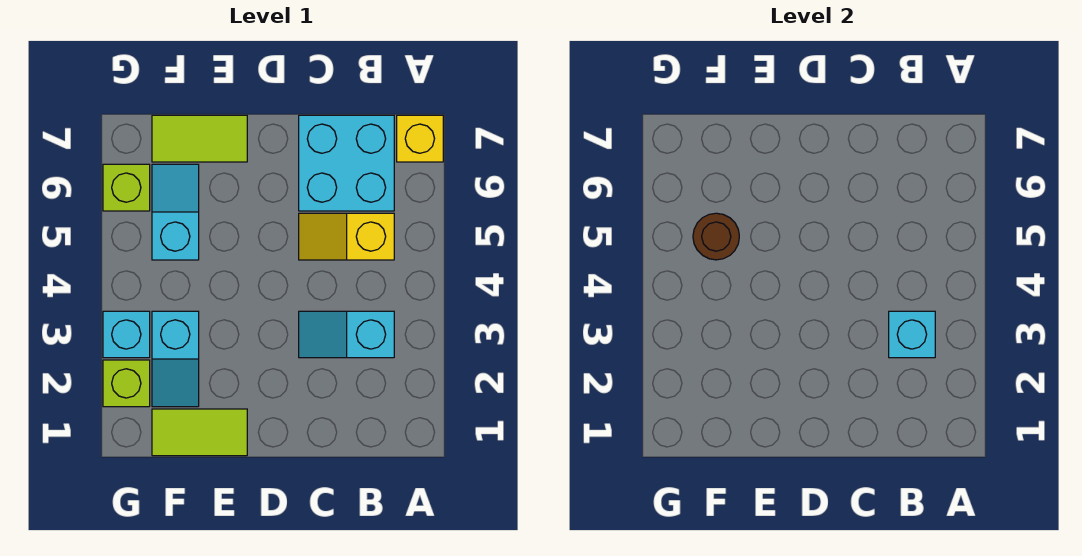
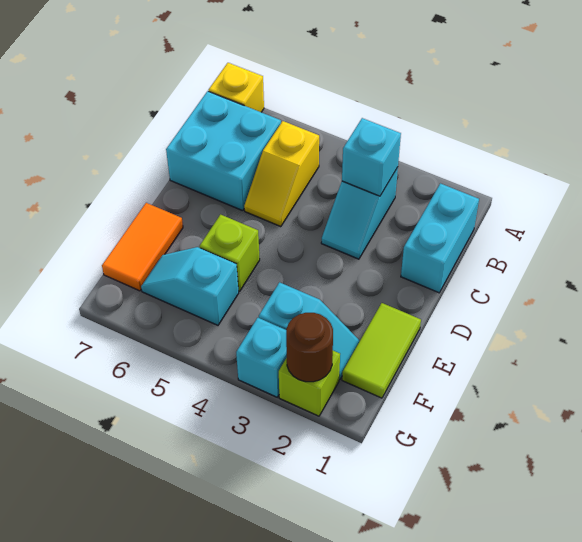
none -> cyan 1x2 brick [401,183,479,293]
lime 1x2 tile [152,115,247,162] -> orange 1x2 tile [102,203,183,291]
brown 1x1 round brick [693,213,739,260] -> brown 1x1 round brick moved to [286,313,333,382]
lime 1x1 brick [103,164,150,211] -> lime 1x1 brick moved to [200,215,260,291]

